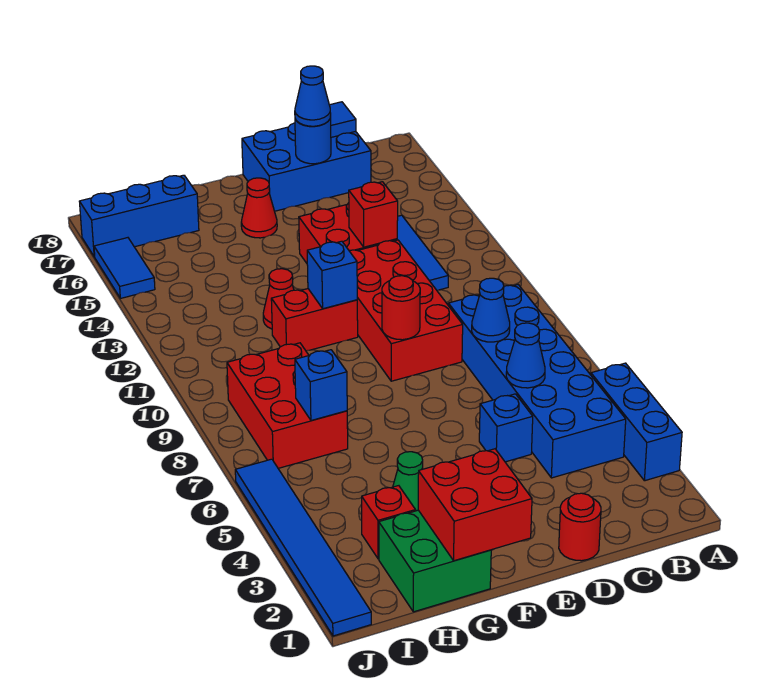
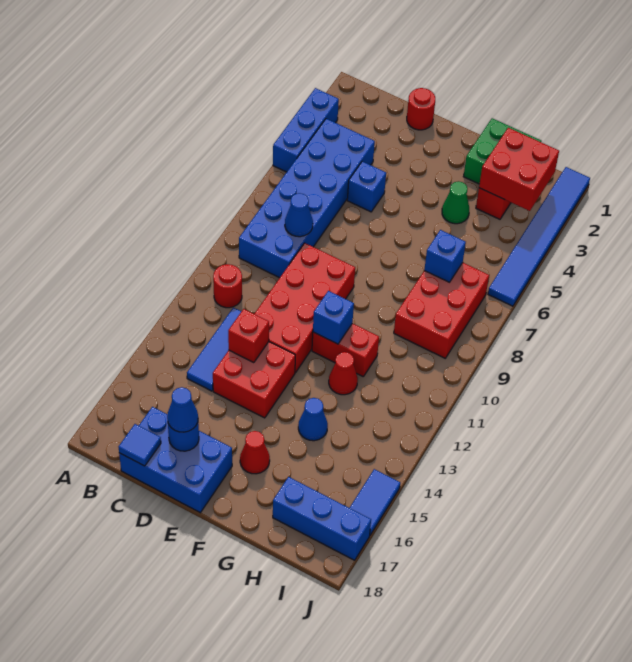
blue 1x1 cone [506,323,545,388] -> blue 1x1 cone moved to [298,398,328,441]
red 1x1 round brick [382,276,420,340] -> red 1x1 round brick moved to [213,264,242,308]
red 2x2 brick [418,449,532,561] -> red 2x2 brick moved to [479,128,559,211]

